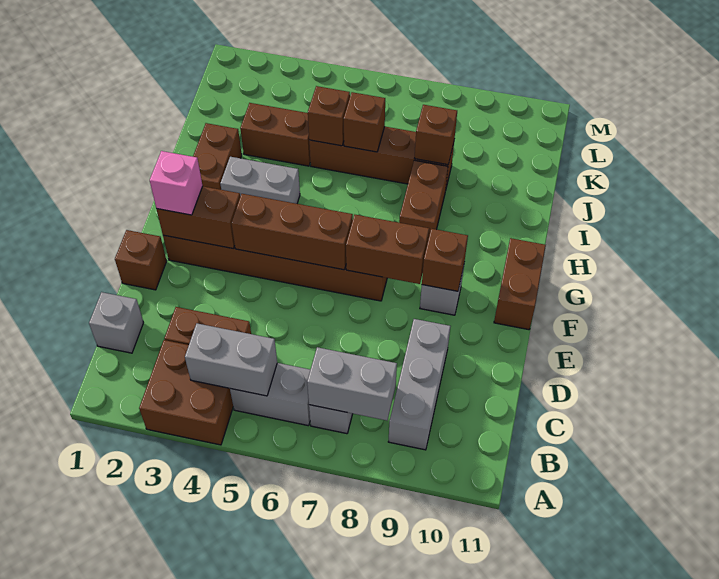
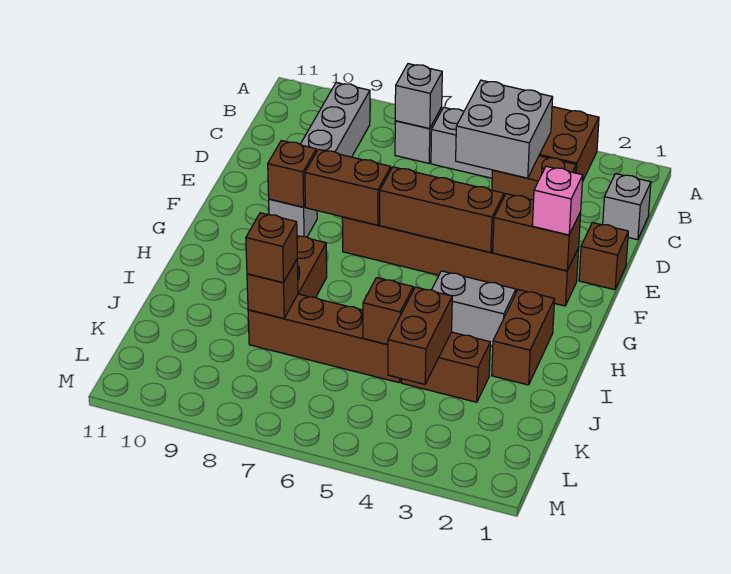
grey 1x2 brick [185,323,277,396] -> grey 2x2 brick [456,80,553,178]
grey 1x2 brick [307,347,397,420] -> grey 1x1 brick [395,64,442,128]
brown 1x2 brick [494,238,546,330] -> brown 1x2 brick moved to [388,287,452,384]
brown 1x1 brick [344,92,385,152] -> brown 1x1 brick moved to [246,213,297,283]

